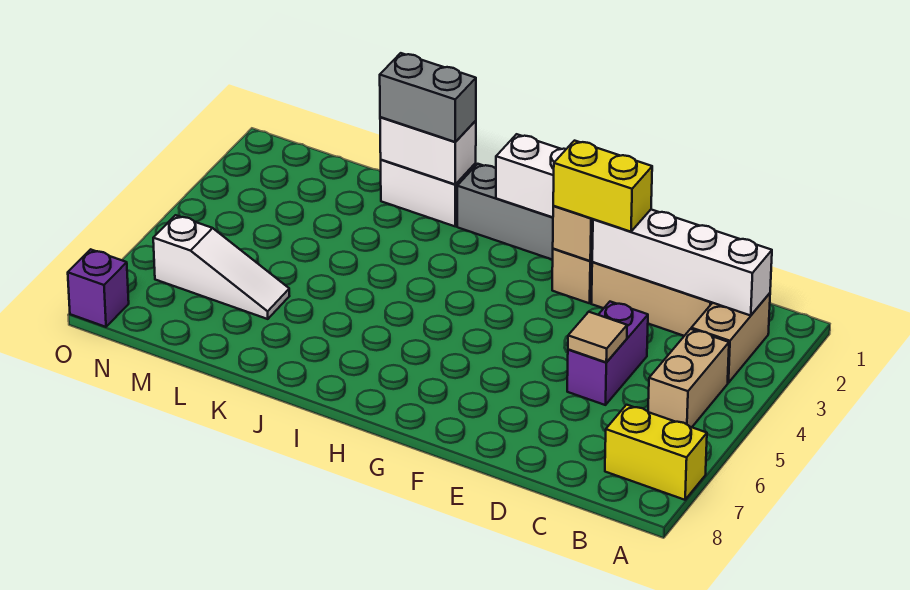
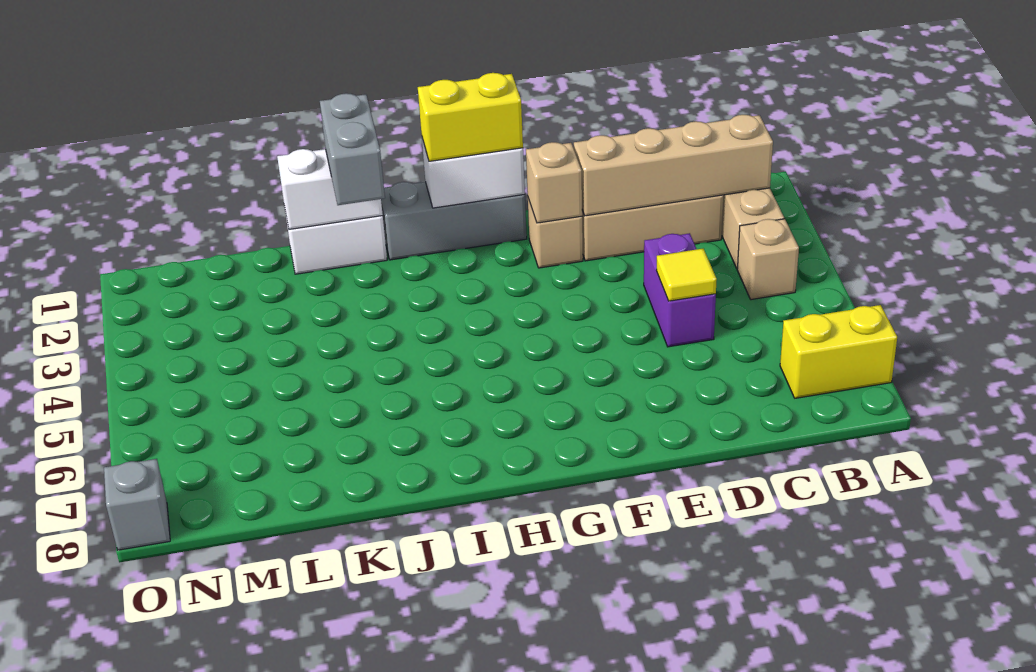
white 1x4 brick [592,210,772,315] -> tan 1x4 brick [574,115,773,216]
tan 1x2 brick [648,329,729,427] -> tan 1x1 brick [737,219,799,300]
tan 1x1 tile [568,312,627,362] -> yellow 1x1 tile [656,249,717,301]
yellow 1x2 brick [553,141,652,232] -> yellow 1x2 brick moved to [418,73,523,161]
grey 1x2 brick [380,53,476,142] -> grey 1x2 brick turned to [320,93,385,205]
white 1x3 slope [153,215,289,319] -> none
purple 1x1 brick [68,249,129,327] -> grey 1x1 brick [104,459,170,550]

